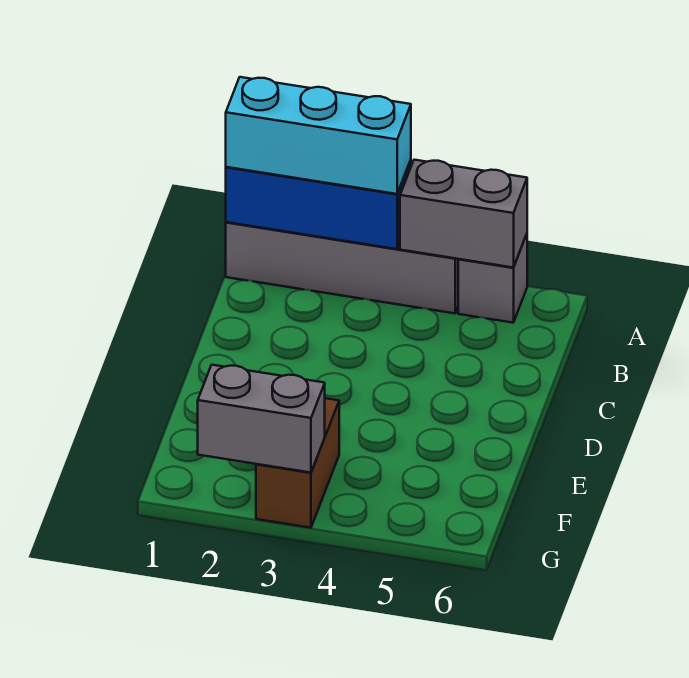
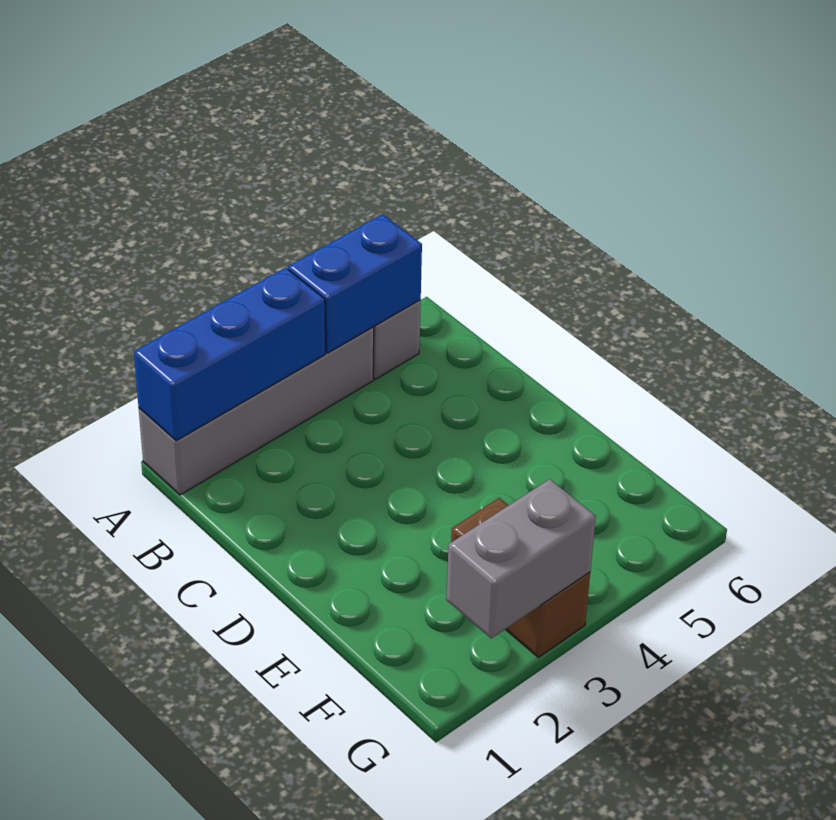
cyan 1x3 brick [226,77,411,194] -> none
grey 1x2 brick [400,160,527,268] -> blue 1x2 brick [288,214,422,353]

